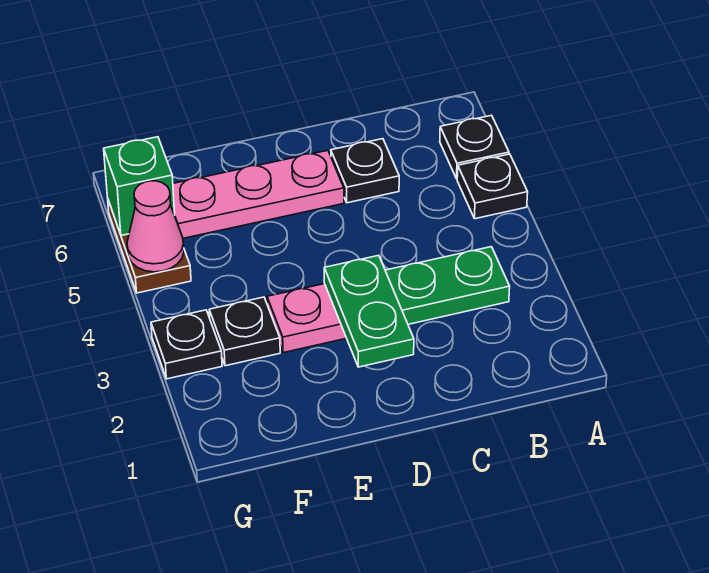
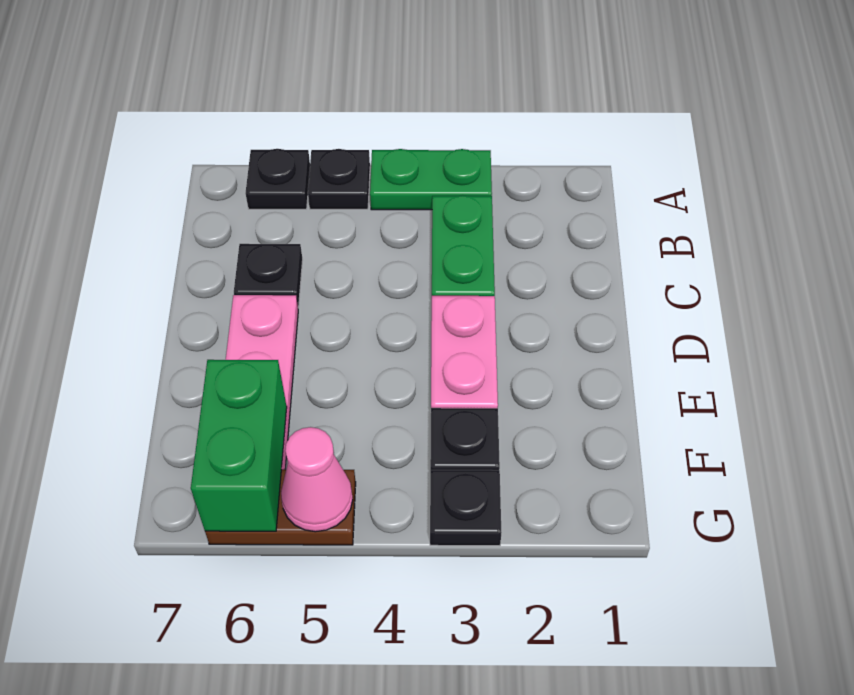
green 1x2 plate [324,255,414,367] -> green 1x2 plate moved to [370,149,492,210]
green 1x1 brick [104,137,175,236] -> green 1x2 brick [191,360,287,531]

